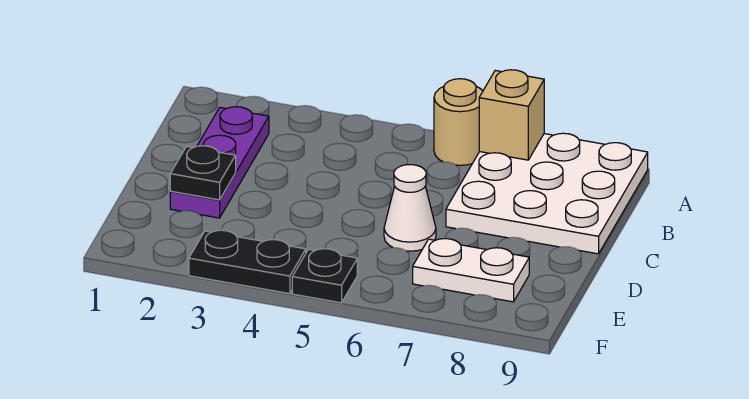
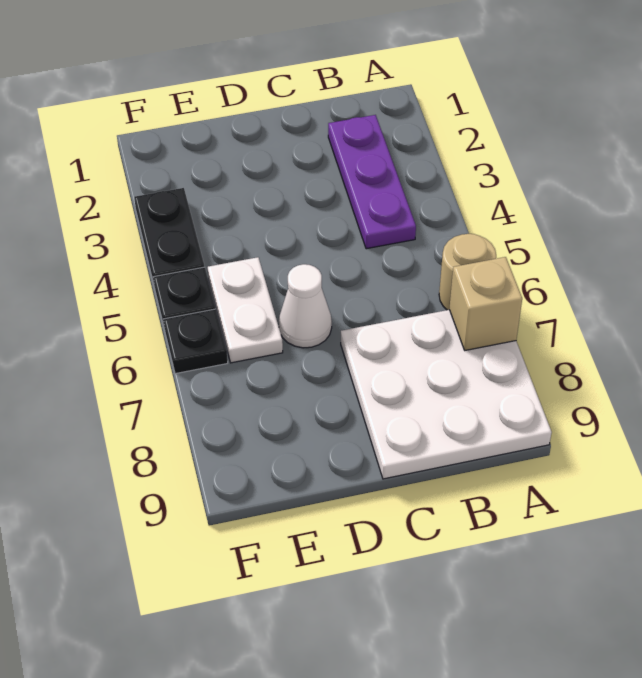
purple 1x3 plate [170,107,269,218] -> purple 1x3 plate turned to [328,115,416,249]
black 1x1 plate [170,146,236,200] -> black 1x1 plate moved to [164,309,228,374]
white 1x2 plate [413,239,529,302] -> white 1x2 plate moved to [208,257,283,363]

